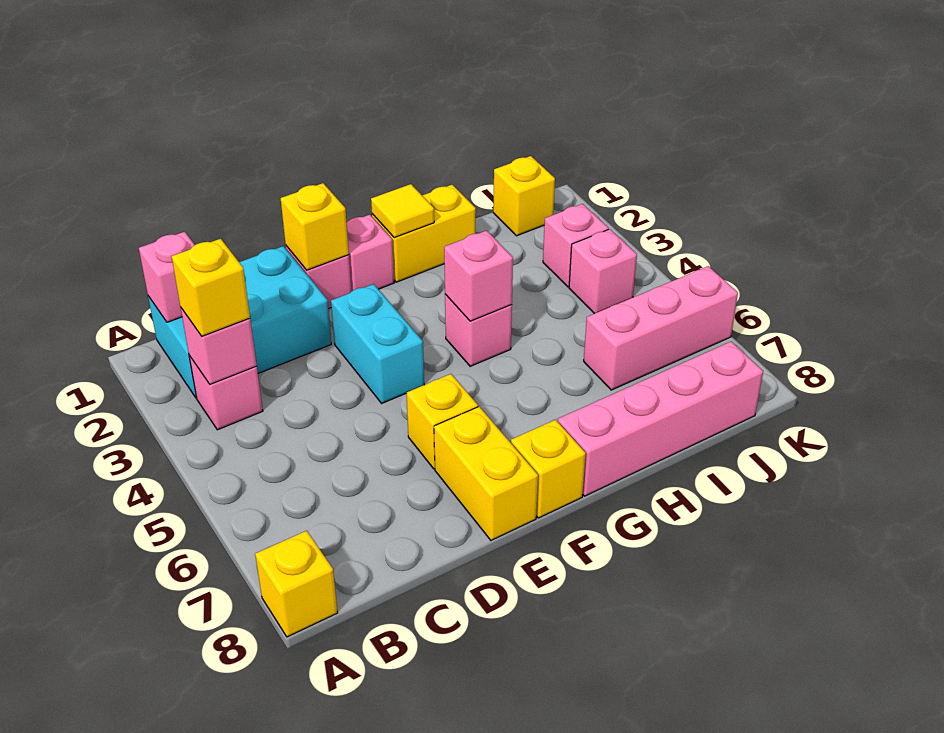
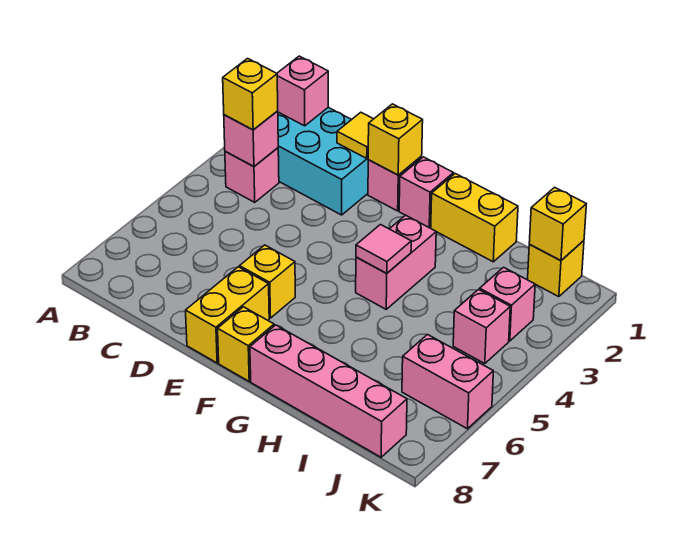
yellow 1x1 brick [255,531,337,637] -> yellow 1x1 brick moved to [529,187,586,261]
cyan 1x2 brick [331,284,424,403] -> none
yellow 1x1 tile [371,184,434,238] -> yellow 1x1 tile moved to [337,112,373,158]
pink 1x1 brick [445,294,512,366] -> pink 1x2 brick [356,215,436,309]
pink 1x1 brick [444,231,513,321] -> pink 1x1 tile [356,225,411,273]
pink 1x3 brick [584,266,738,390] -> pink 1x2 brick [402,335,493,429]

